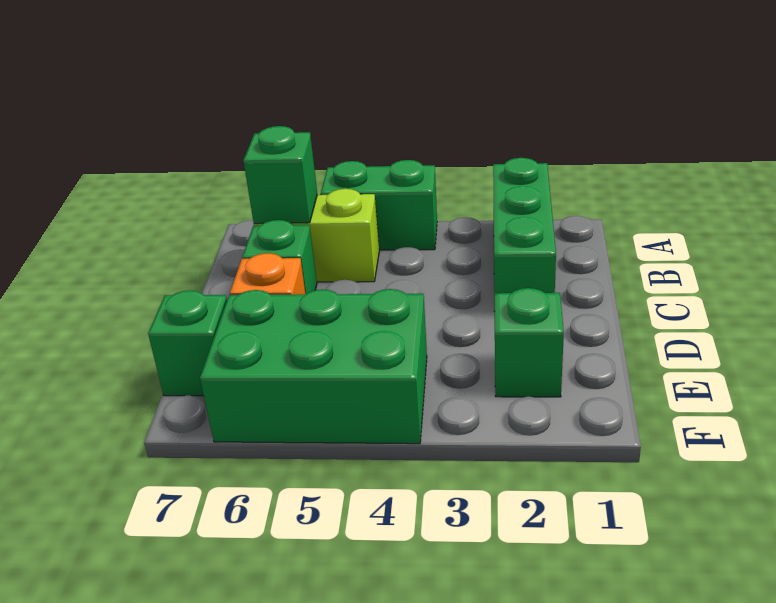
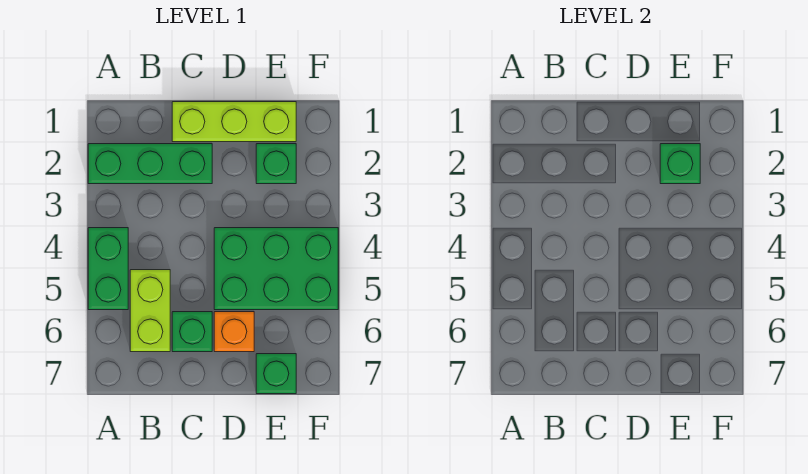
green 1x1 brick [243,126,317,224] -> green 1x1 brick moved to [660,144,700,184]
none -> lime 1x3 brick [172,102,296,142]
green 2x3 brick [200,289,427,444] -> green 2x3 brick turned to [214,228,338,310]

